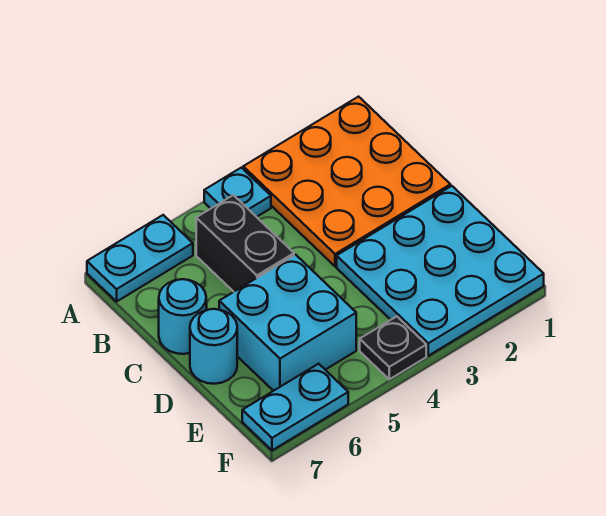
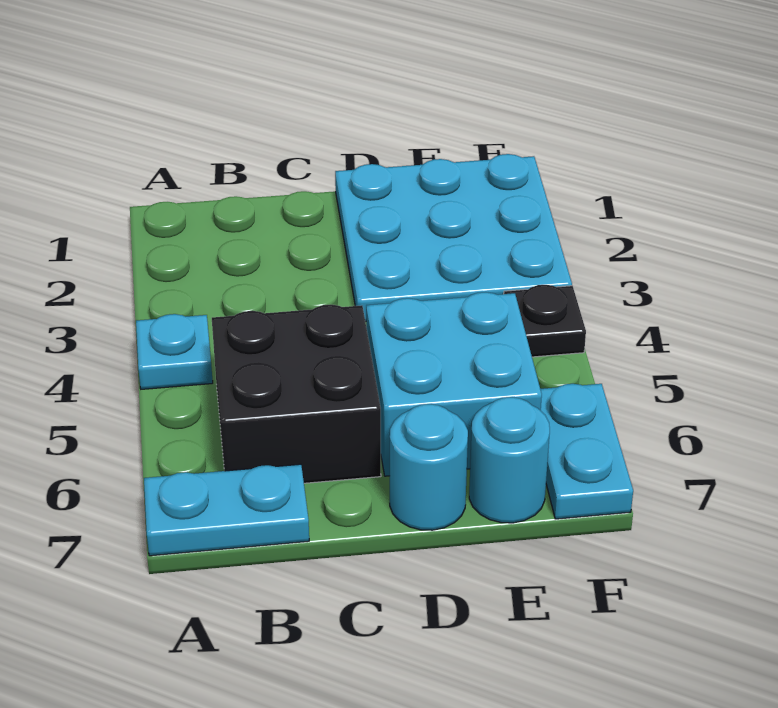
orange 3x3 plate [243,97,450,266] -> none
cyan 1x2 plate [87,215,193,302] -> cyan 1x2 plate turned to [144,464,309,556]
black 1x2 brick [196,195,294,292] -> black 2x2 brick [212,305,381,483]
cyan 1x1 round brick [159,279,206,354] -> cyan 1x1 round brick moved to [469,397,550,523]

